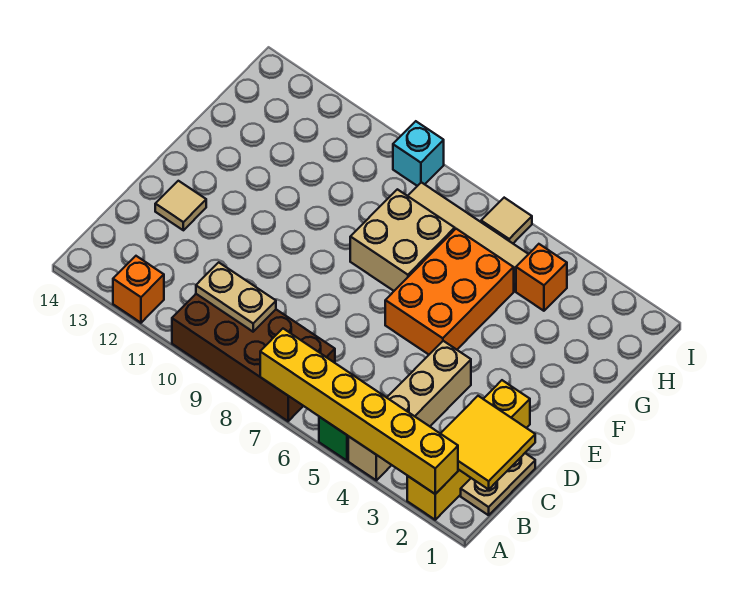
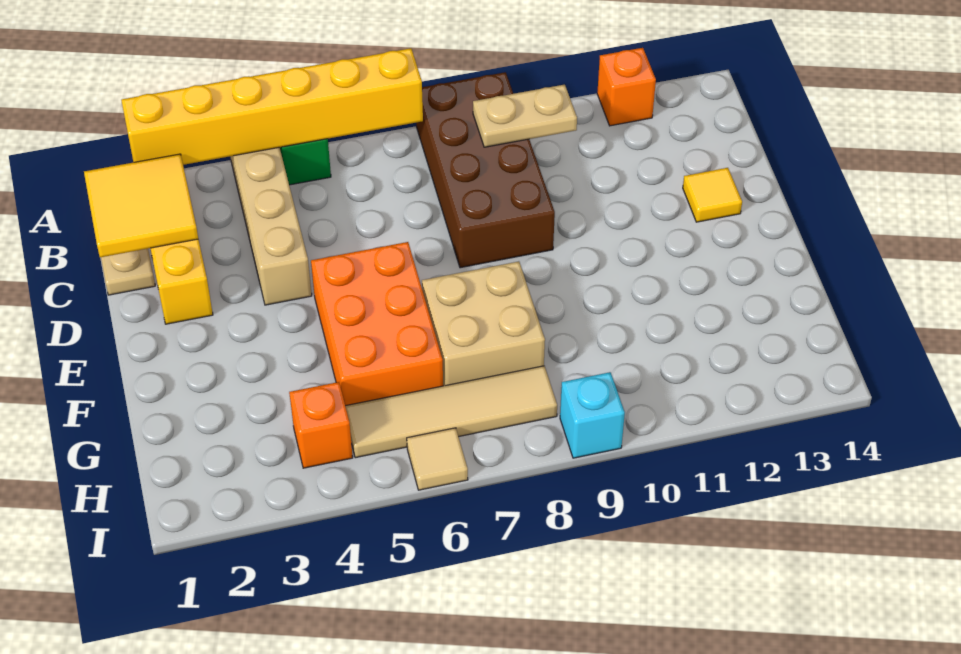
brown 2x4 brick [172,294,335,421] -> brown 2x4 brick turned to [416,72,555,268]
tan 1x1 tile [155,181,206,230] -> yellow 1x1 tile [683,168,742,222]

